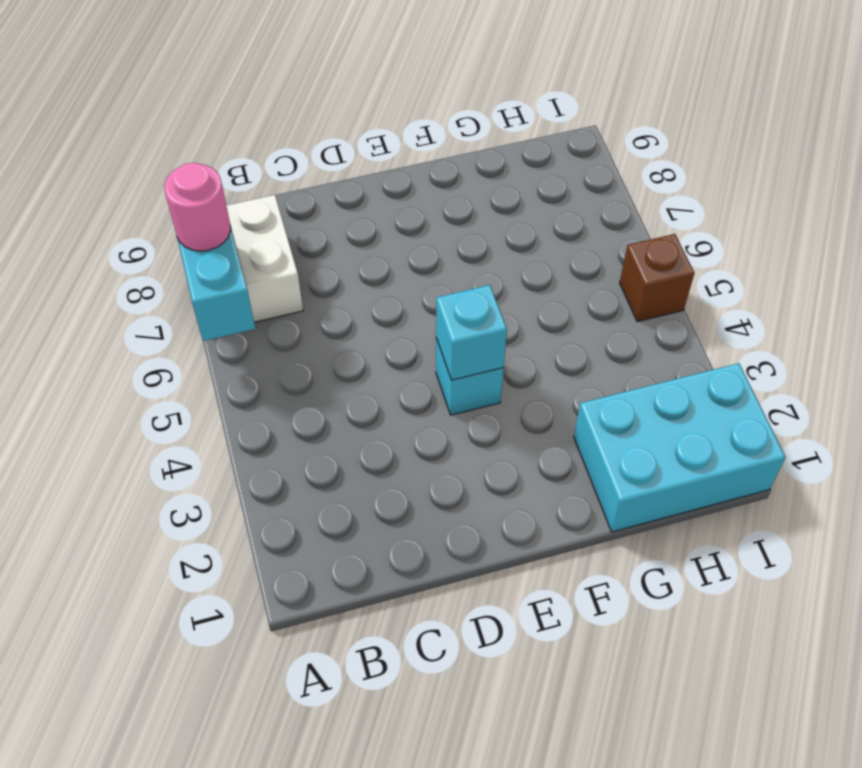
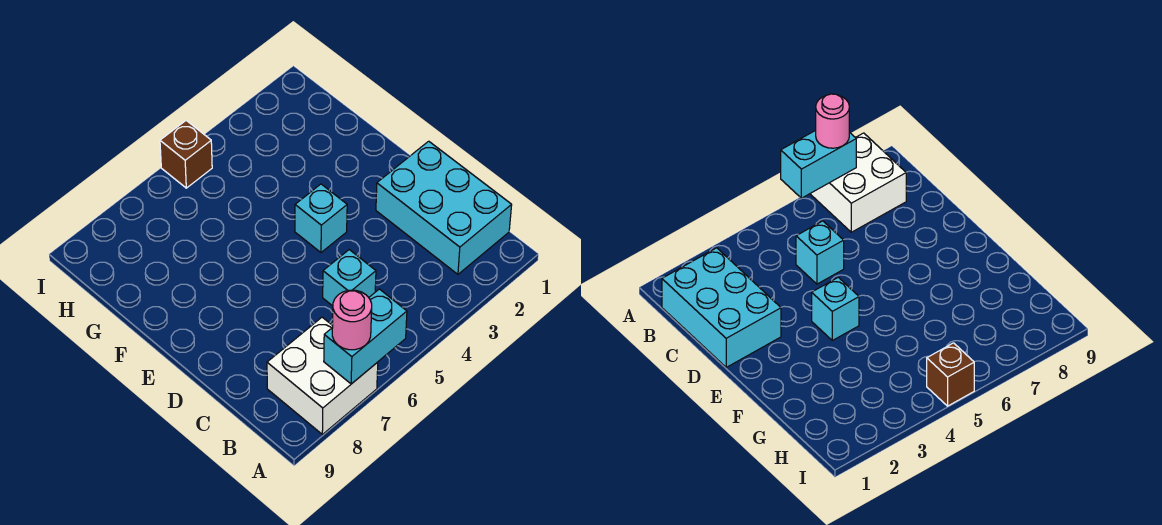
cyan 1x1 brick [436,285,507,380] -> cyan 1x1 brick moved to [323,250,376,306]
cyan 2x3 brick [574,363,786,532] -> cyan 2x3 brick moved to [376,141,512,274]

